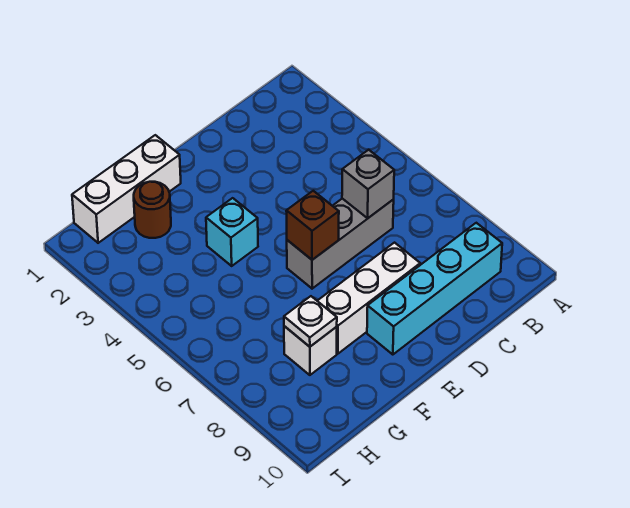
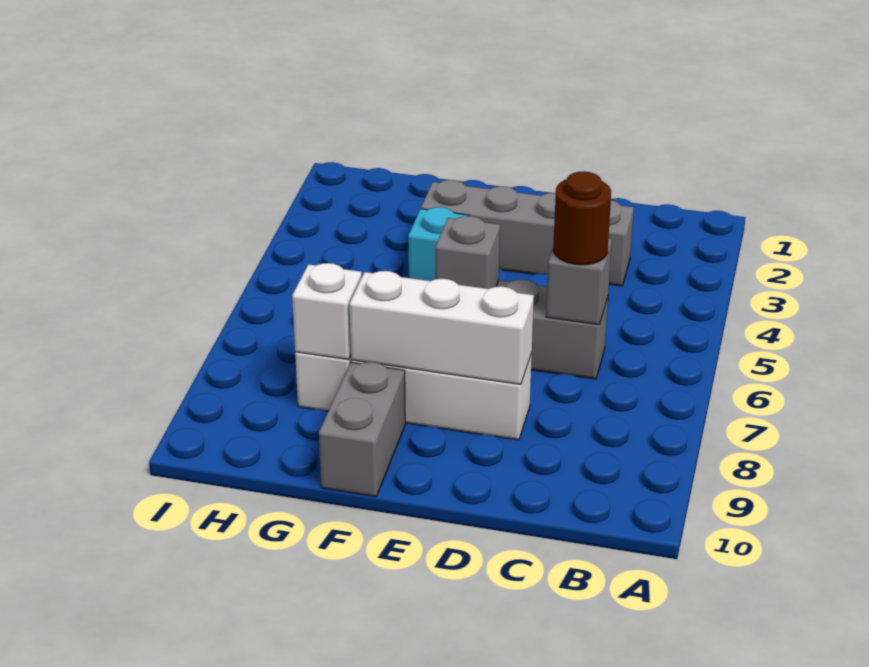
cyan 1x4 brick [367,223,502,355] -> none
none -> grey 1x4 brick [421,180,634,286]
brown 1x1 brick [286,191,339,260] -> grey 1x1 brick [435,216,500,289]
white 1x3 brick [72,135,181,243] -> white 1x3 brick moved to [350,271,534,385]
none -> grey 1x2 brick [319,362,405,497]
brown 1x1 round brick [134,182,171,238] -> brown 1x1 round brick moved to [553,172,611,265]
white 1x1 plate [284,296,337,347] -> white 1x1 brick [292,263,362,360]

